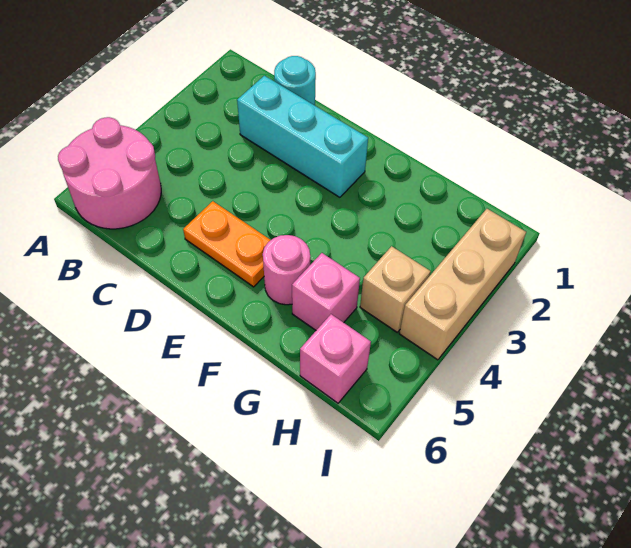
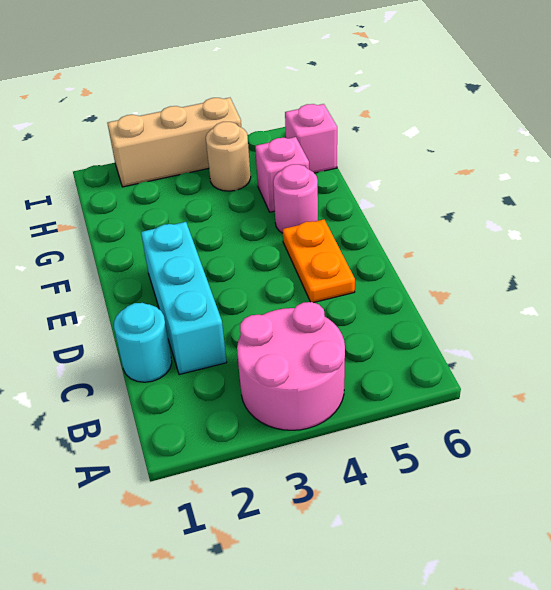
pink 2x2 round brick [58,117,161,229] -> pink 2x2 round brick moved to [237,302,345,430]
tan 1x1 brick [360,246,431,332] -> tan 1x1 round brick [206,122,251,191]

